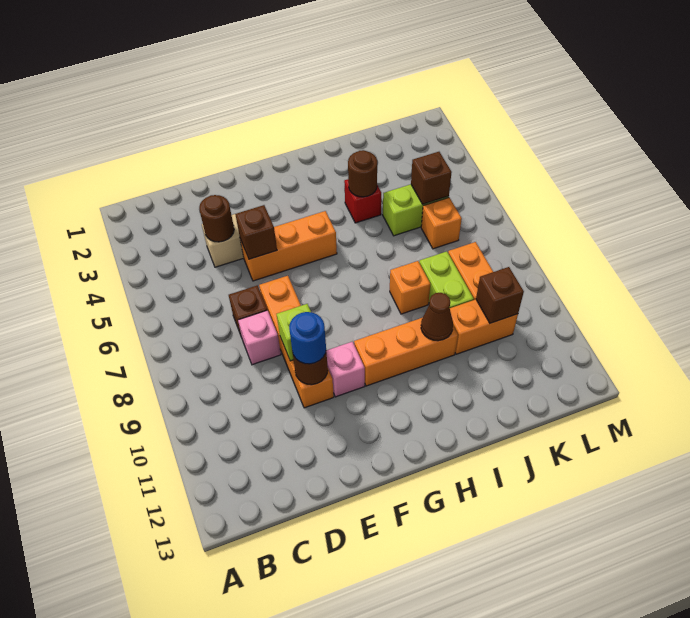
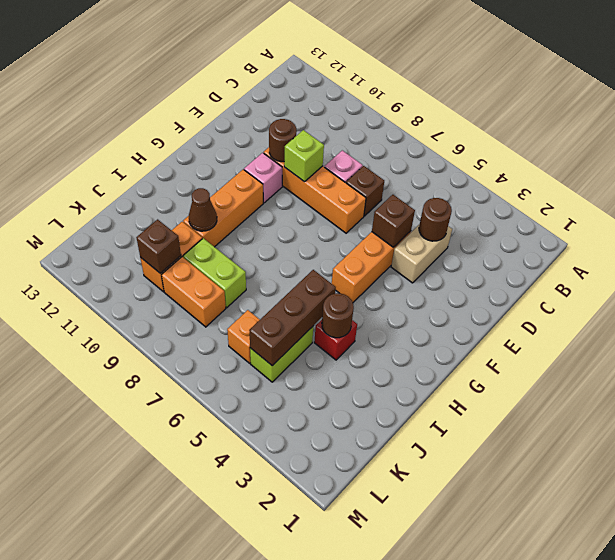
blue 1x1 round brick [289,312,326,364] -> none
orange 1x1 brick [390,261,430,314] -> none
brown 1x1 brick [411,152,452,204] -> brown 1x3 brick [249,270,336,366]

